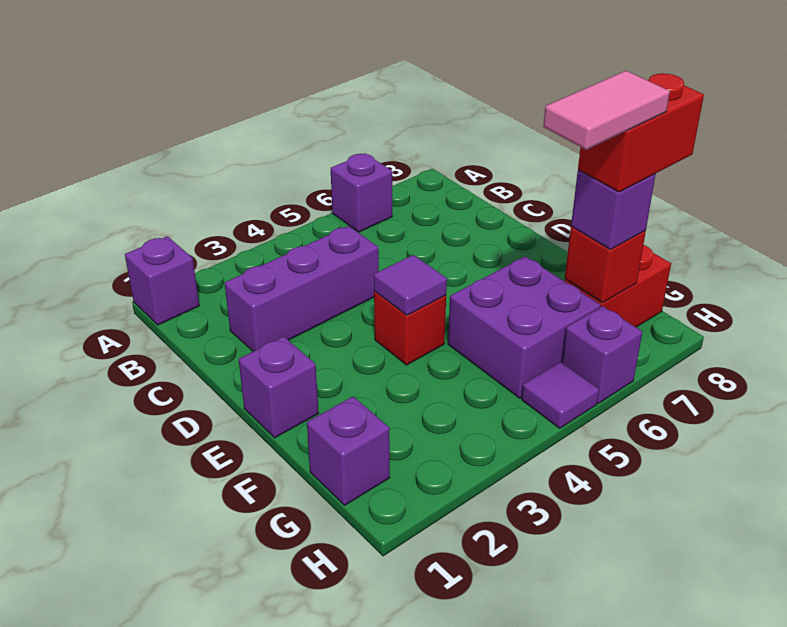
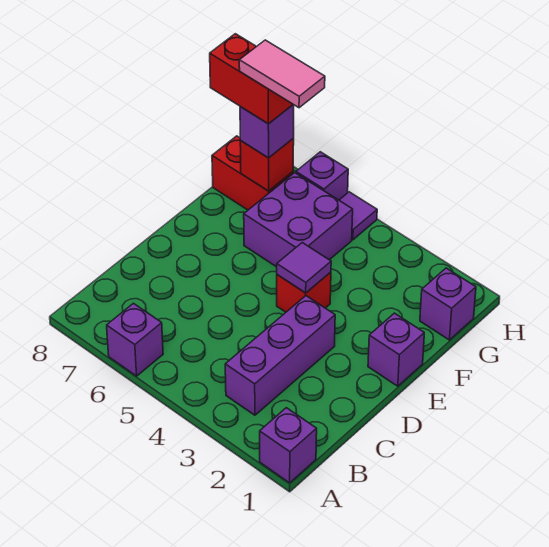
purple 1x3 brick [224,226,379,351] -> purple 1x3 brick turned to [225,296,335,415]

